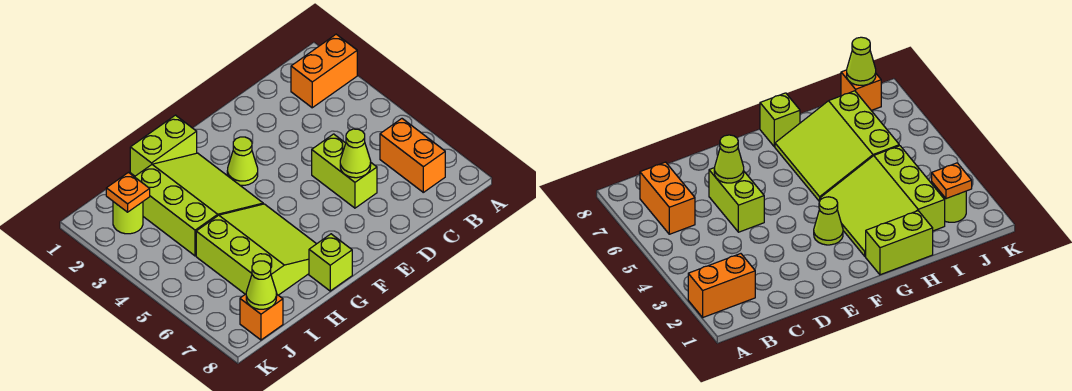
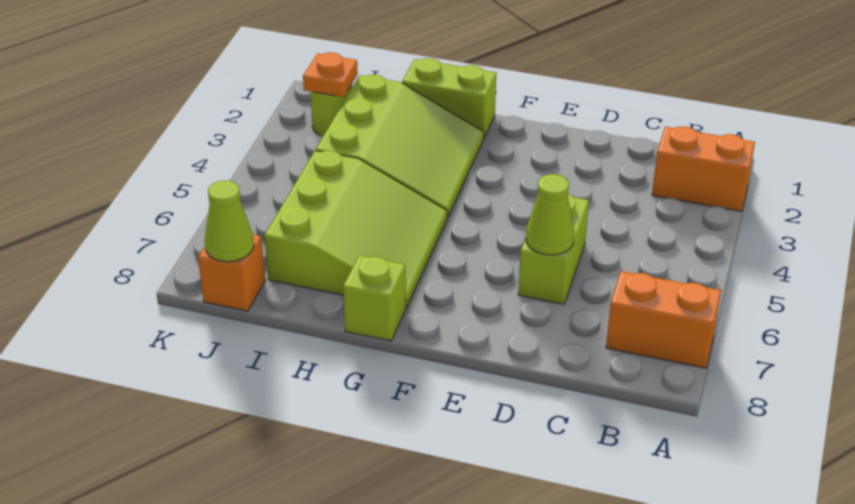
orange 1x2 brick [380,119,445,192] -> orange 1x2 brick turned to [606,271,721,368]
lime 1x1 cone [227,137,258,185] -> none

